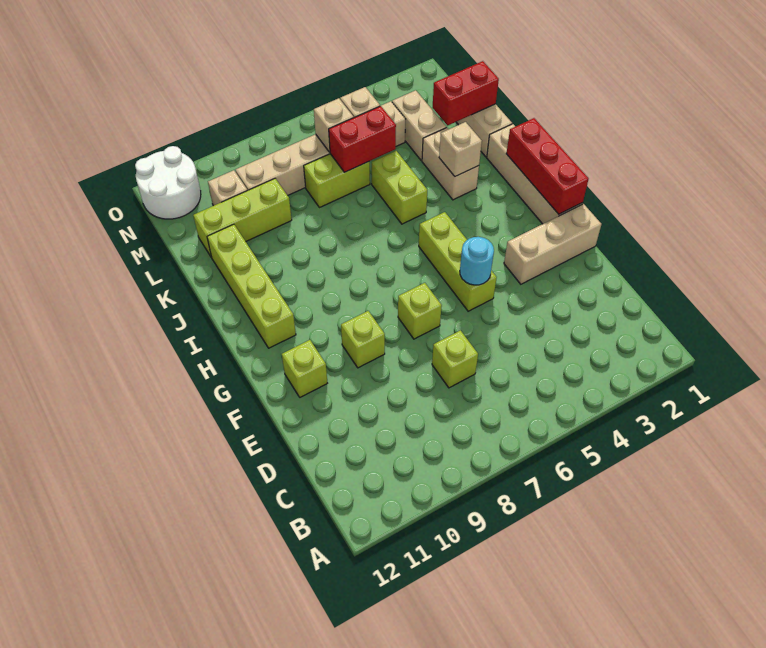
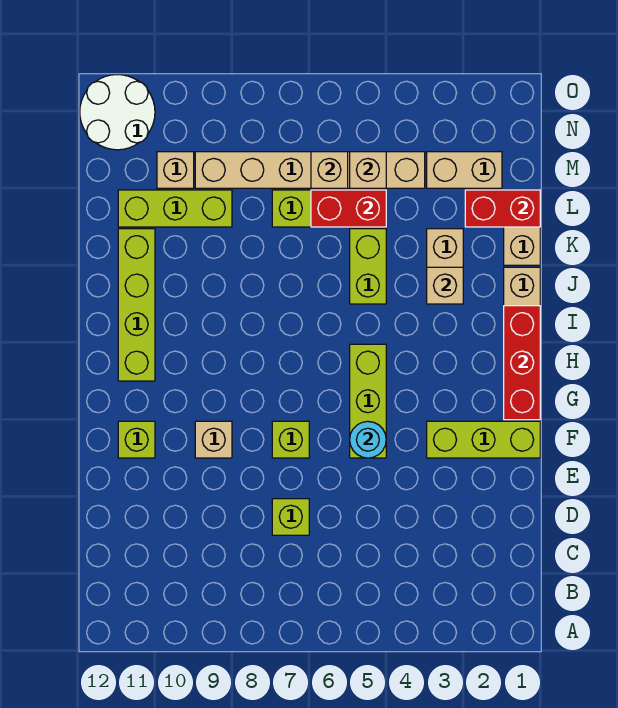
tan 1x3 brick [504,204,601,284] -> lime 1x3 brick [427,421,540,458]
lime 1x1 brick [341,311,385,368] -> tan 1x1 brick [195,421,232,458]
tan 1x2 brick [392,90,446,161] -> tan 1x2 brick turned to [427,152,502,188]

